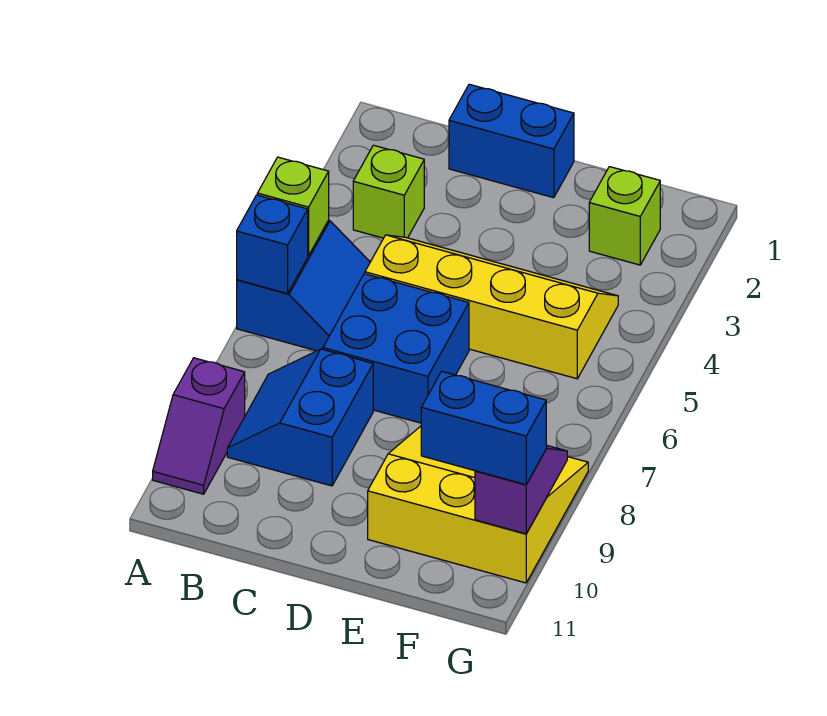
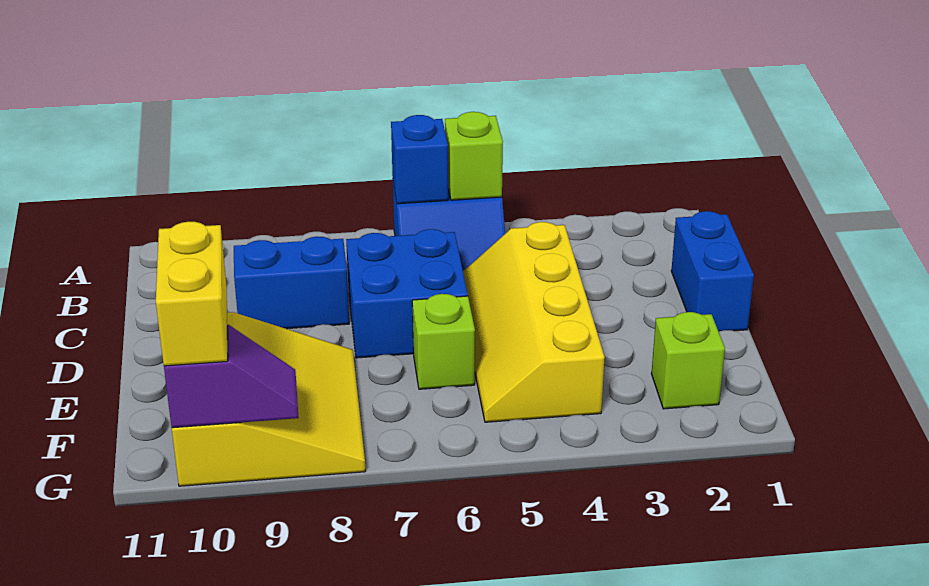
purple 1x2 slope [153,358,245,494] -> none
lime 1x1 brick [353,145,424,238] -> lime 1x1 brick moved to [412,294,475,389]
yellow 2x4 slope [365,235,618,379] -> yellow 2x4 slope turned to [463,222,605,422]
blue 1x2 brick [421,371,547,485] -> yellow 1x2 brick [156,222,228,366]

